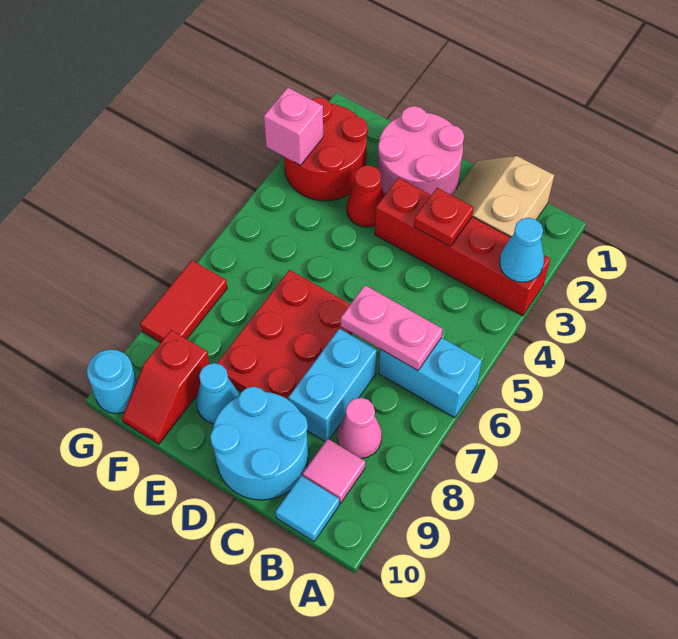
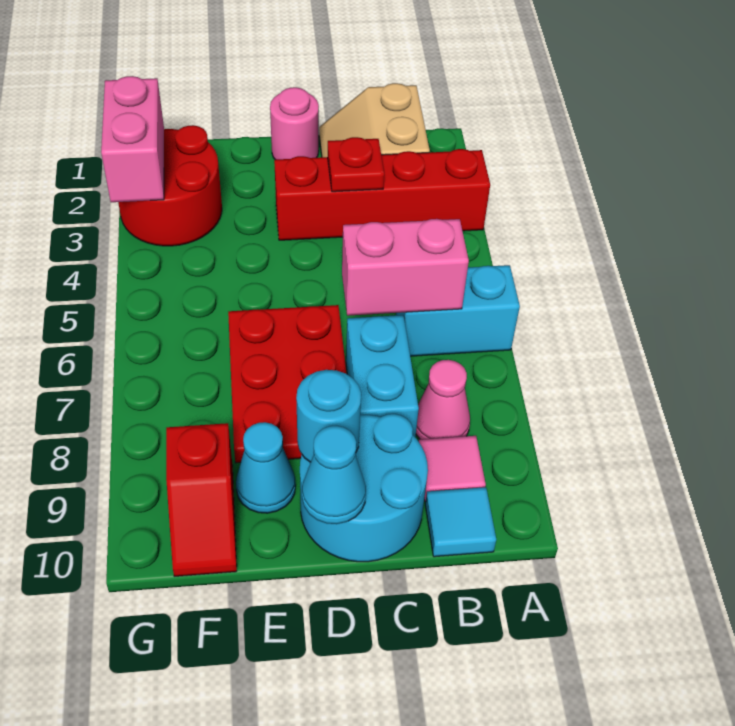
cyan 1x1 cone [500,218,544,282] -> cyan 1x1 cone moved to [302,426,366,524]
pink 1x2 plate [341,285,443,370] -> pink 1x2 brick [342,219,469,316]
pink 2x2 round brick [378,106,464,195] -> pink 1x1 round brick [270,87,319,160]
red 1x1 cone [347,165,385,227] -> none
pink 1x1 brick [264,88,323,166] -> pink 1x2 brick [101,76,164,202]
red 1x2 tile [140,260,227,343] -> none
cyan 1x1 round brick [87,350,137,413] -> cyan 1x1 round brick moved to [296,370,361,462]

